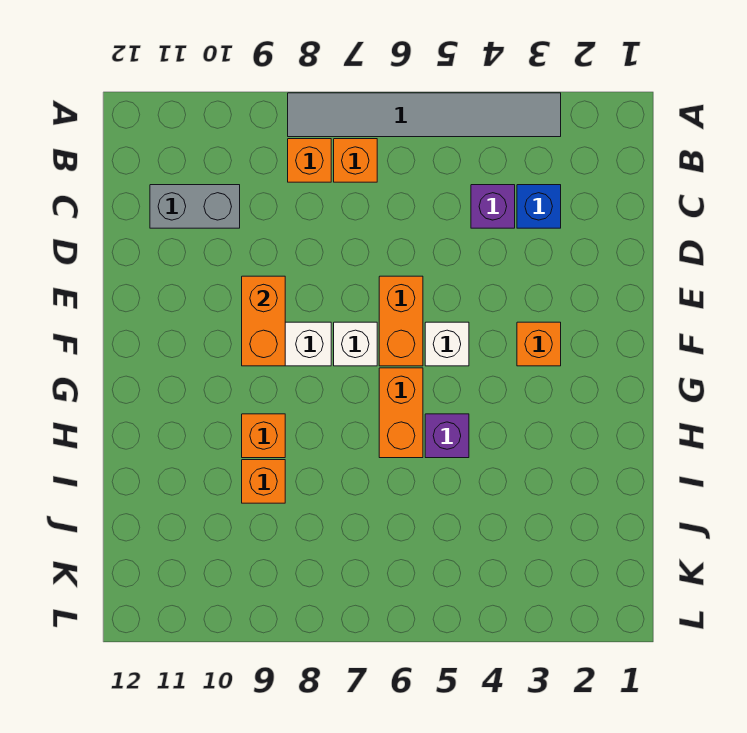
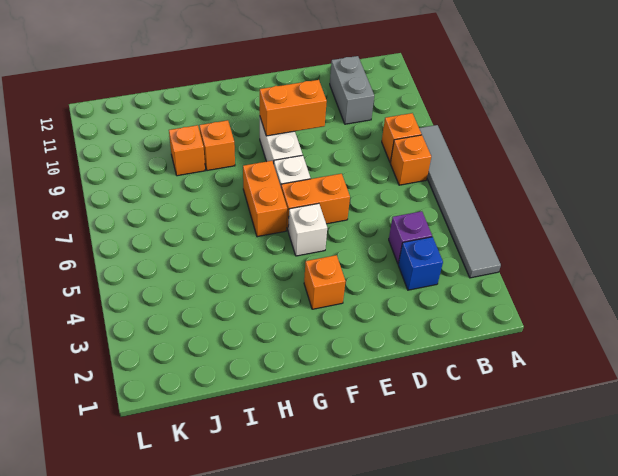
orange 1x2 brick [379,368,423,458] -> orange 1x2 brick turned to [243,161,287,237]
purple 1x1 brick [425,414,469,458] -> none

